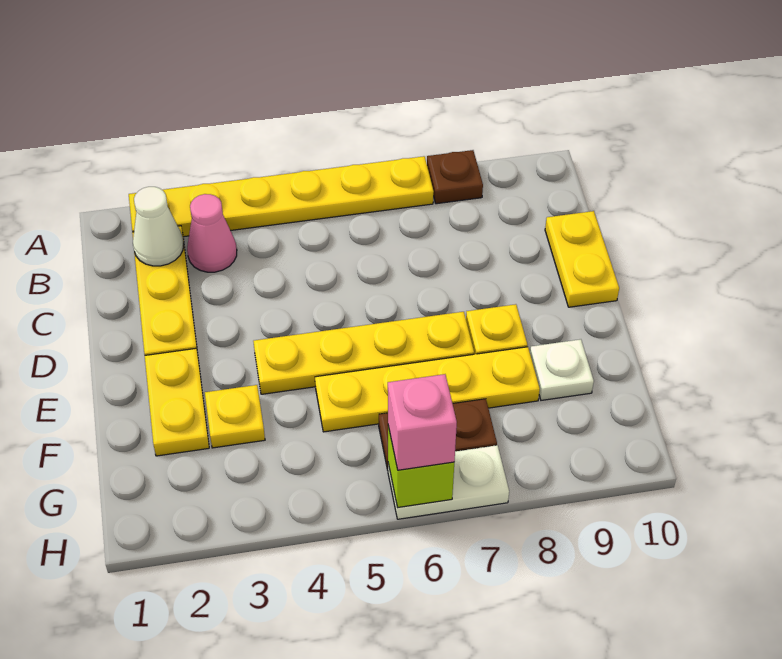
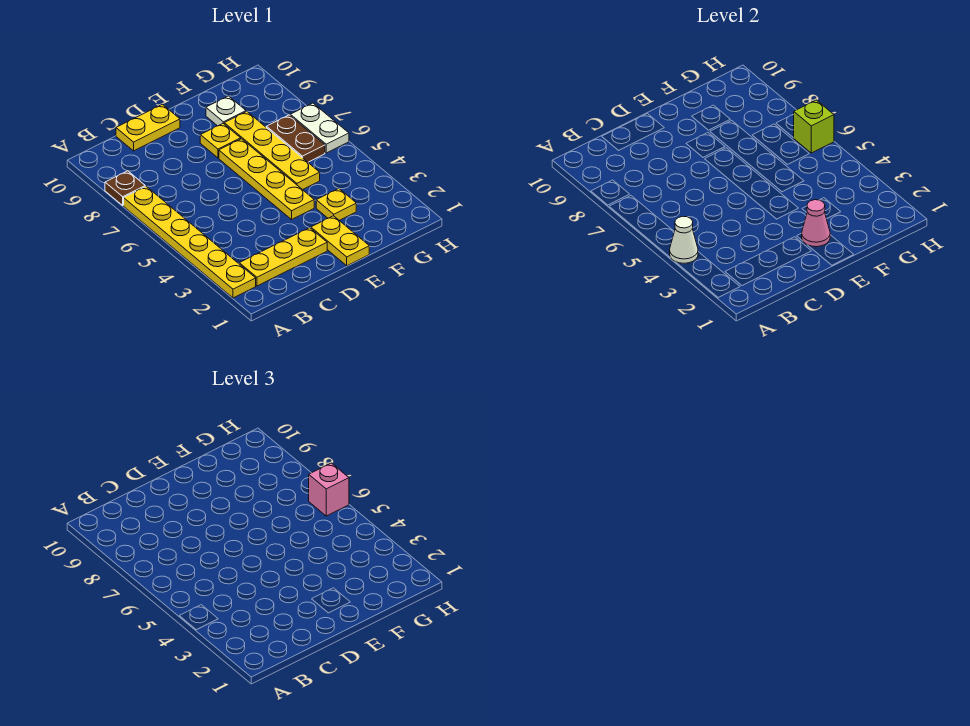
white 1x1 cone [133,187,184,266] -> white 1x1 cone moved to [670,216,698,263]
pink 1x1 cone [187,194,237,272] -> pink 1x1 cone moved to [802,200,830,247]
yellow 1x2 plate [145,348,209,456] -> yellow 1x2 plate turned to [311,216,369,266]

